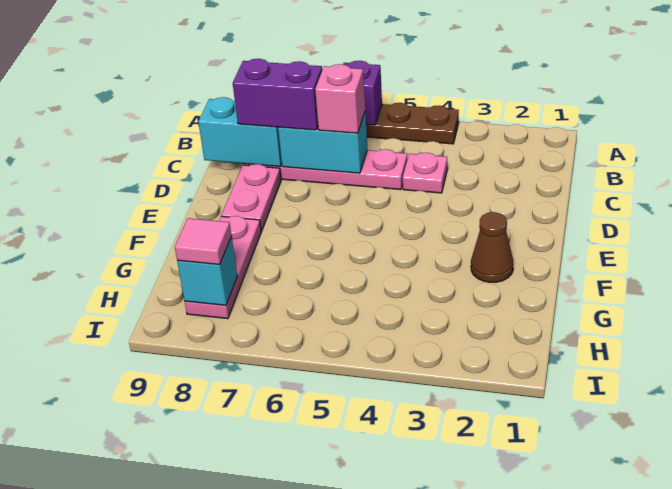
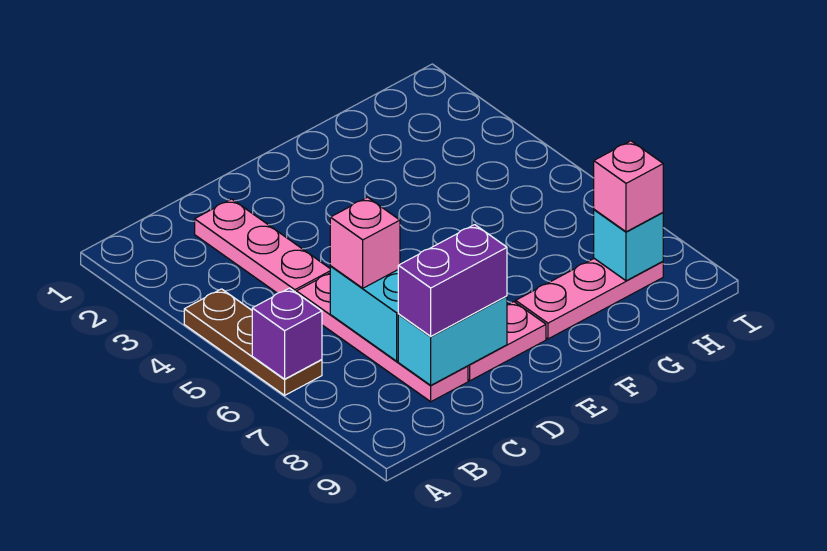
pink 1x1 plate [403,153,448,193] -> pink 1x3 plate [195,199,330,293]
purple 1x2 brick [233,59,322,130] -> purple 1x2 brick turned to [398,225,507,336]
cyan 1x2 brick [198,97,282,166] -> cyan 1x2 brick turned to [398,296,507,385]
brown 1x1 cone [471,212,513,282] -> none
pink 1x1 tile [175,218,232,265] -> pink 1x1 brick [594,141,663,232]

